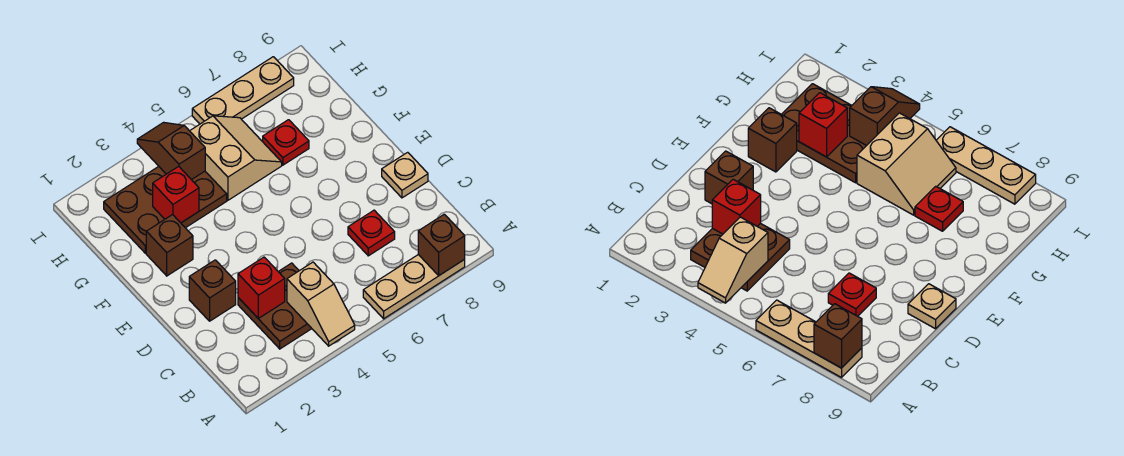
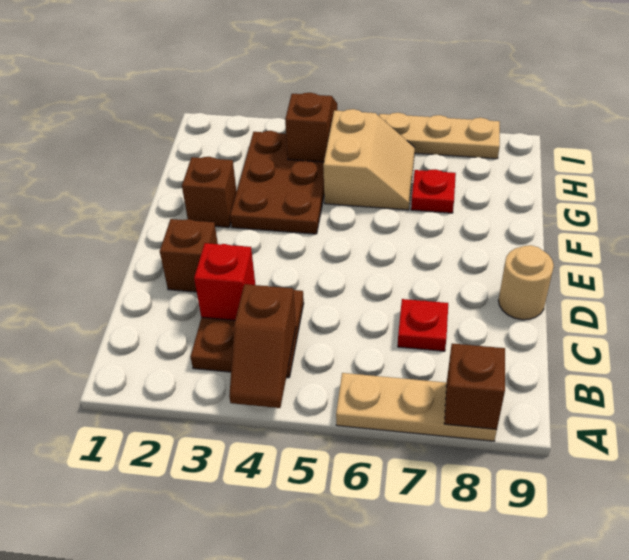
tan 1x2 slope [287,262,355,346] -> brown 1x2 slope [229,284,296,408]
tan 1x1 plate [382,152,428,198] -> tan 1x1 round brick [498,245,554,320]
brown 2x3 plate [104,167,227,253] -> brown 2x3 plate turned to [230,131,324,234]
red 1x1 brick [153,166,199,223] -> none

